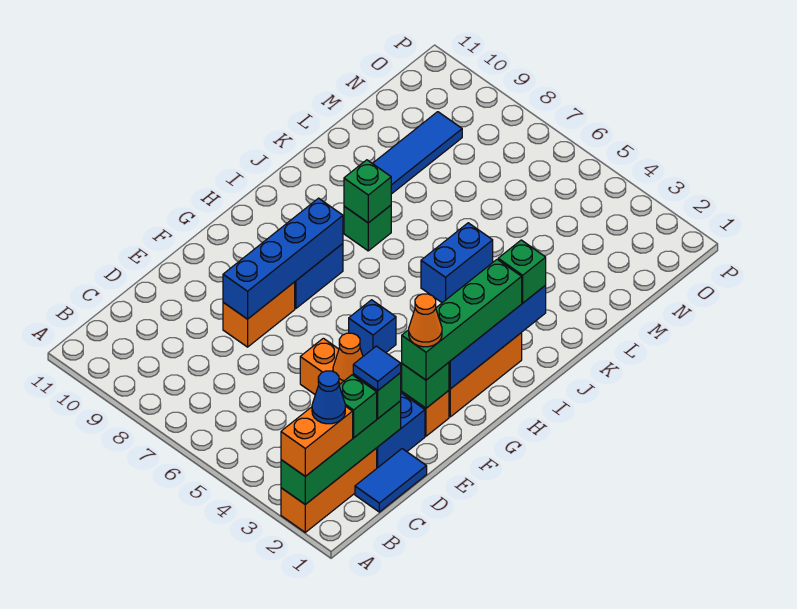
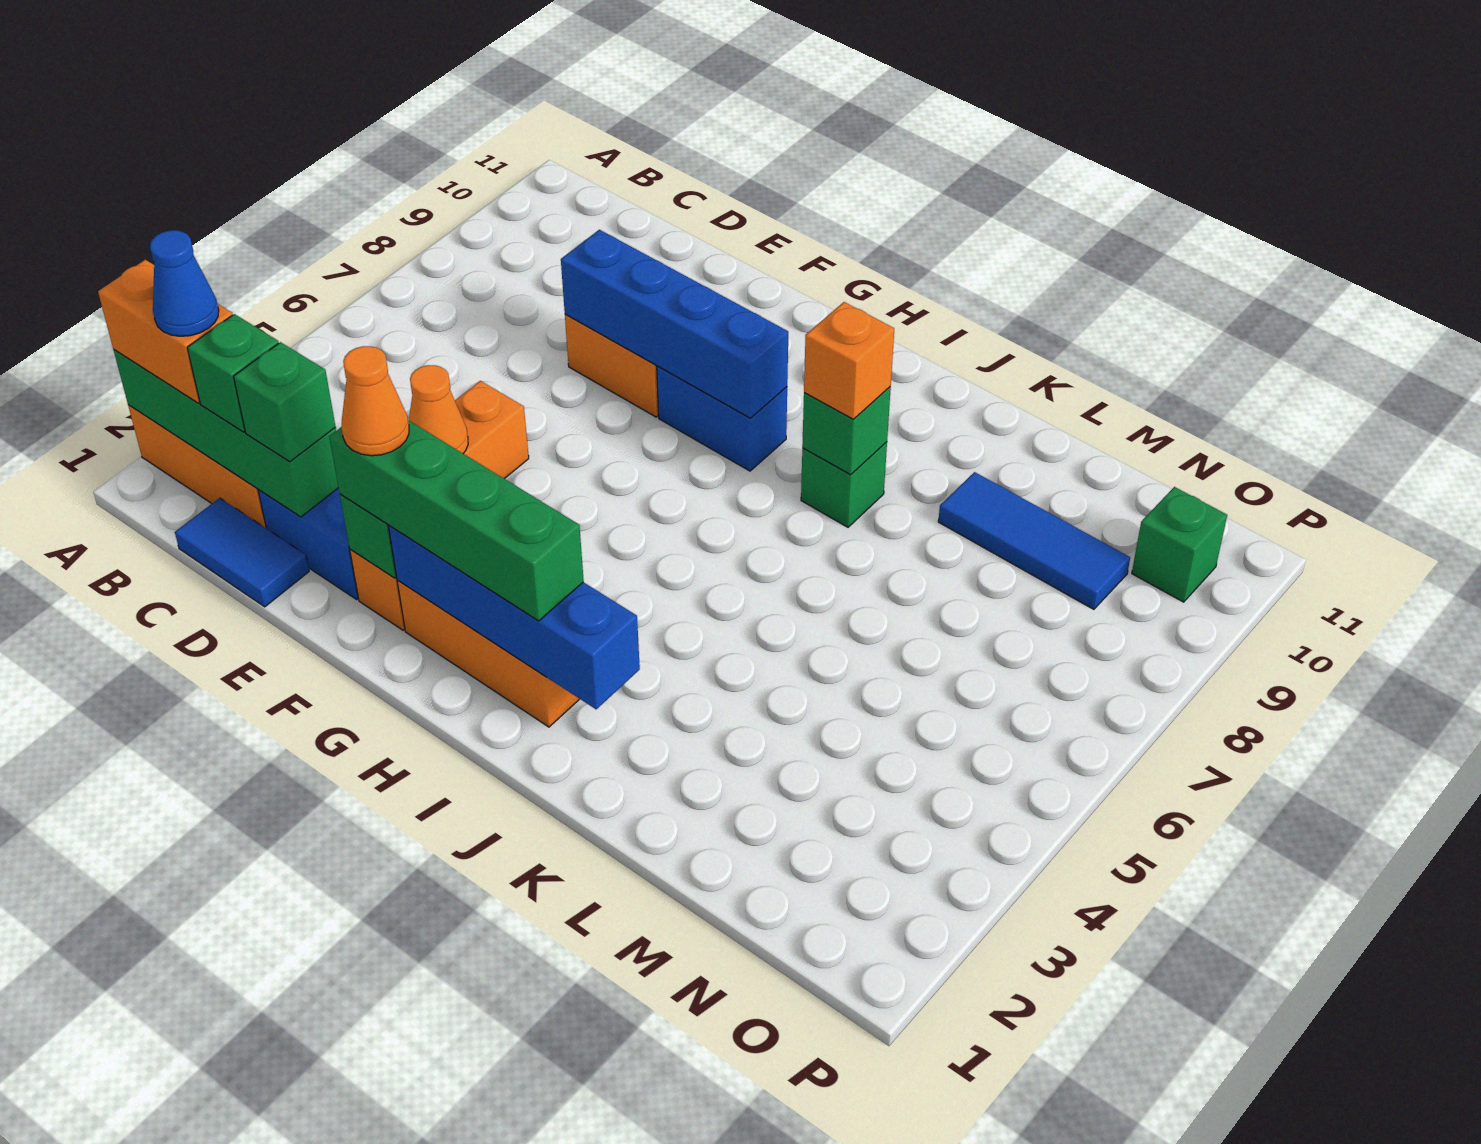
blue 1x1 tile [353,346,401,390] -> none
blue 1x1 brick [349,300,396,356] -> none
green 1x1 brick [498,240,546,303] -> green 1x1 brick moved to [1132,487,1227,602]
blue 1x2 brick [421,223,493,303] -> none
none -> orange 1x1 brick [804,302,894,419]

